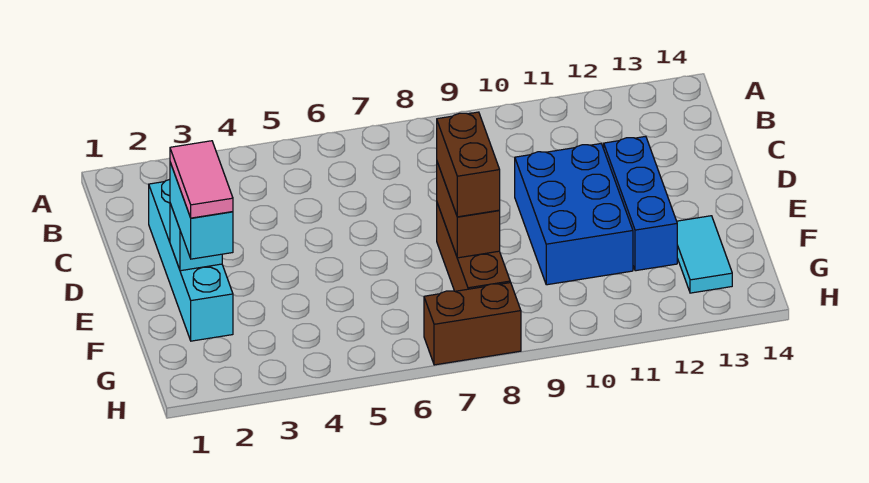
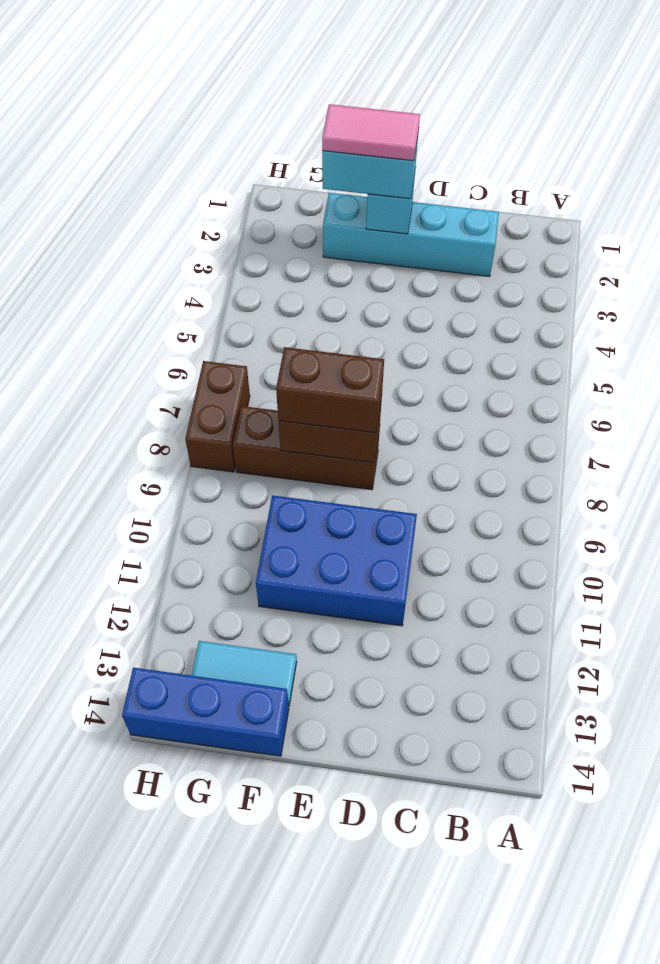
blue 1x3 brick [604,136,677,271] -> blue 1x3 brick moved to [122,668,289,756]

